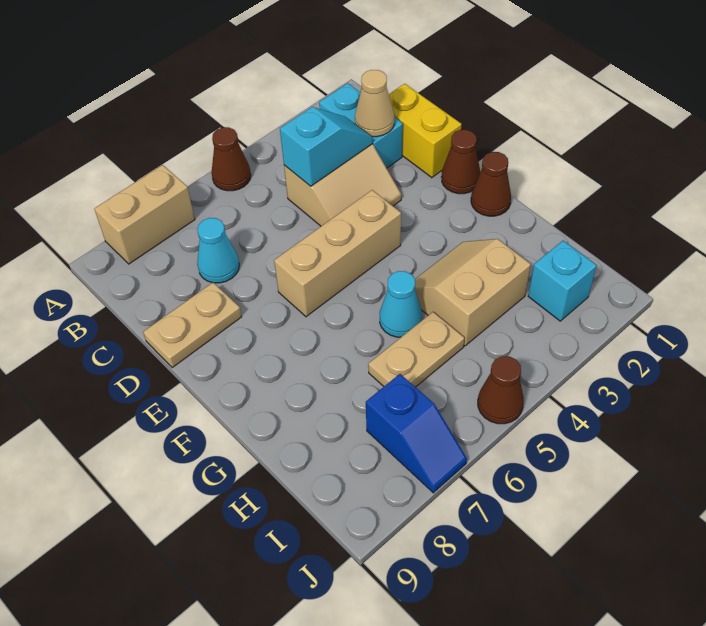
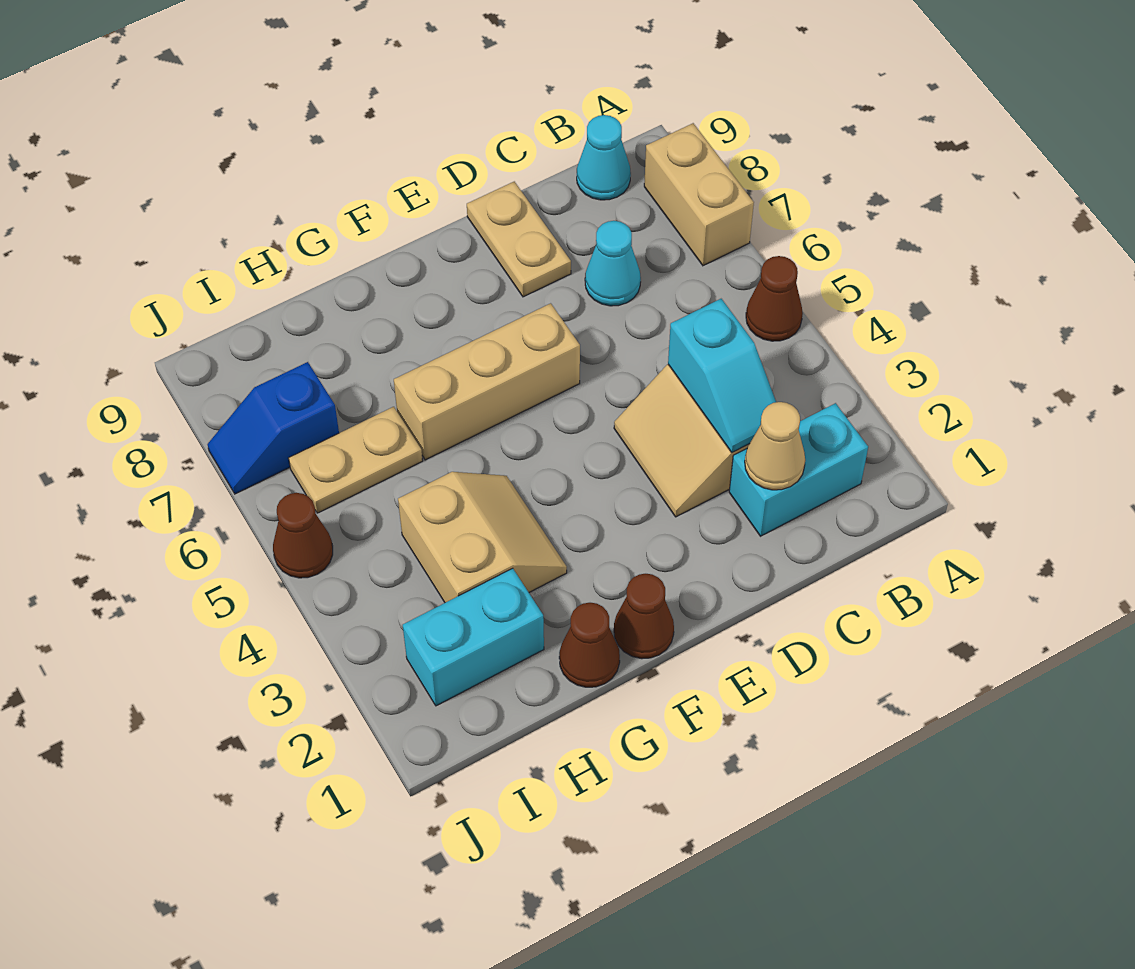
yellow 1x2 brick [389,84,461,178] -> none
brown 1x1 cone [441,130,480,194] -> brown 1x1 cone moved to [559,603,620,687]
tan 1x3 brick [274,190,401,317] -> tan 1x3 brick turned to [394,303,580,460]
cyan 1x1 cone [380,271,422,337] -> cyan 1x1 cone moved to [577,115,631,200]
tan 1x2 plate [368,312,464,387] -> tan 1x2 plate turned to [289,407,423,513]
cyan 1x1 brick [528,241,597,321] -> cyan 1x2 brick [403,568,544,706]

